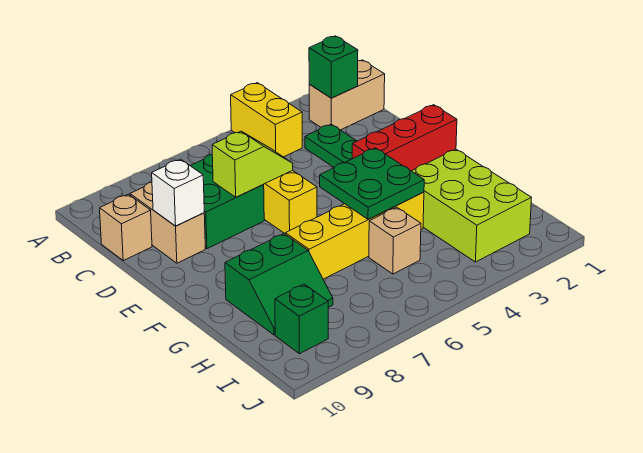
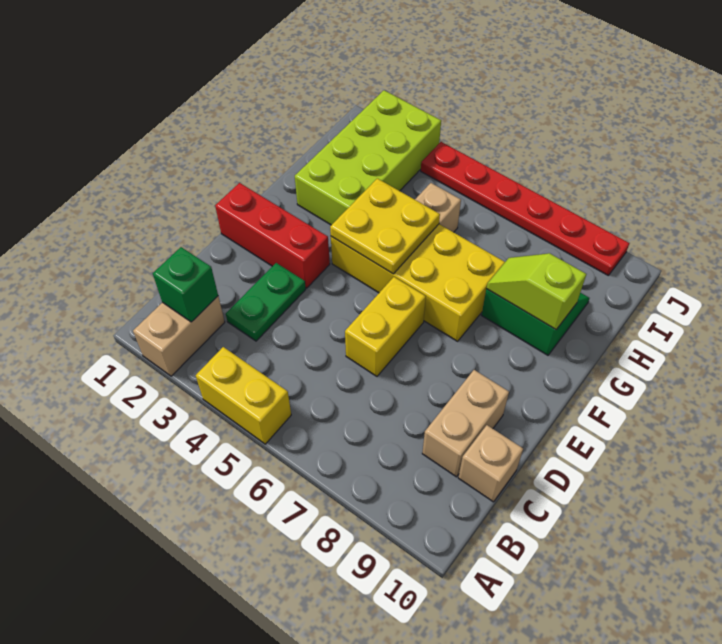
yellow 1x2 brick [231,83,302,157] -> yellow 1x2 brick turned to [196,347,291,444]
tan 1x2 brick [309,60,385,130] -> tan 1x2 brick turned to [133,296,225,376]
green 2x2 brick [190,154,264,249] -> none
lime 1x2 slope [212,131,293,197] -> lime 1x2 slope moved to [486,253,586,329]
white 1x1 brick [152,159,204,226] -> none
green 2x2 plate [320,148,424,220] -> yellow 2x2 plate [330,178,440,274]
lime 2x3 brick [412,149,531,262] -> lime 2x4 brick [295,90,441,225]
yellow 1x4 brick [285,192,424,279] -> yellow 2x4 brick [331,224,505,341]
green 1x1 brick [275,284,328,354] -> none
none -> red 1x6 plate [421,142,629,276]

